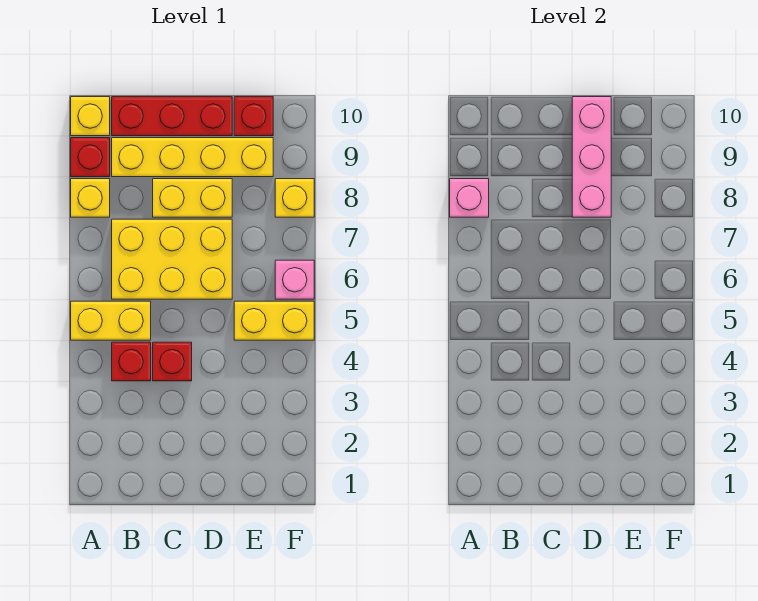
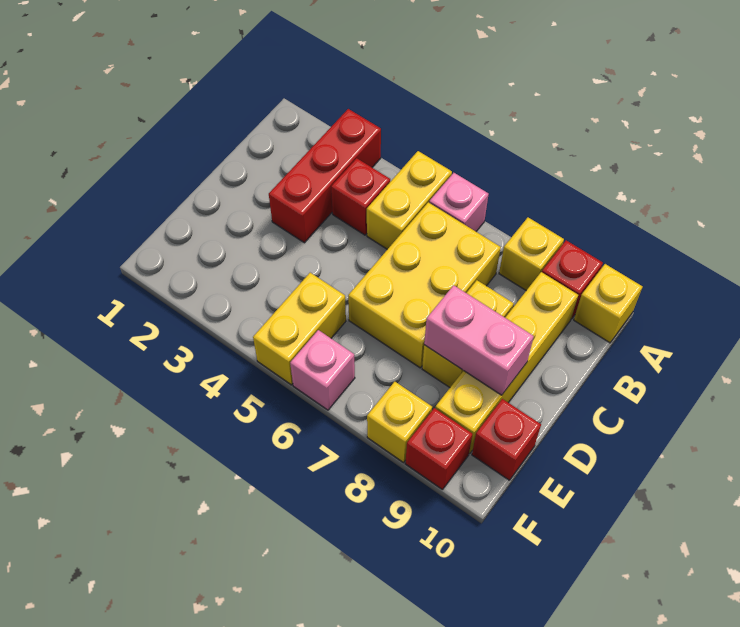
pink 1x1 brick [450,179,489,217] -> pink 1x1 brick moved to [429,173,489,231]
red 1x3 brick [112,97,232,136] -> red 1x3 brick moved to [269,109,381,243]
red 1x1 brick [153,342,192,381] -> red 1x1 brick moved to [405,408,473,490]
pink 1x3 brick [572,97,611,217] -> pink 1x2 brick [424,285,534,395]

